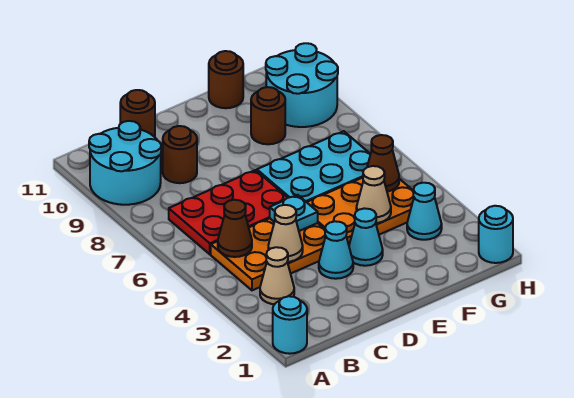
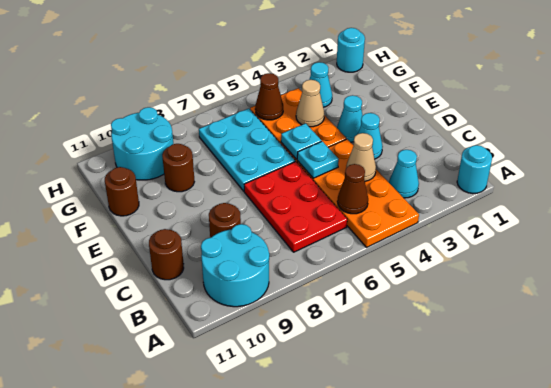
tan 1x1 cone [260,247,294,304] -> cyan 1x1 cone [389,150,419,198]
orange 2x3 plate [211,218,326,290] -> orange 2x4 plate [297,139,419,247]
none -> cyan 1x1 plate [281,123,322,159]

